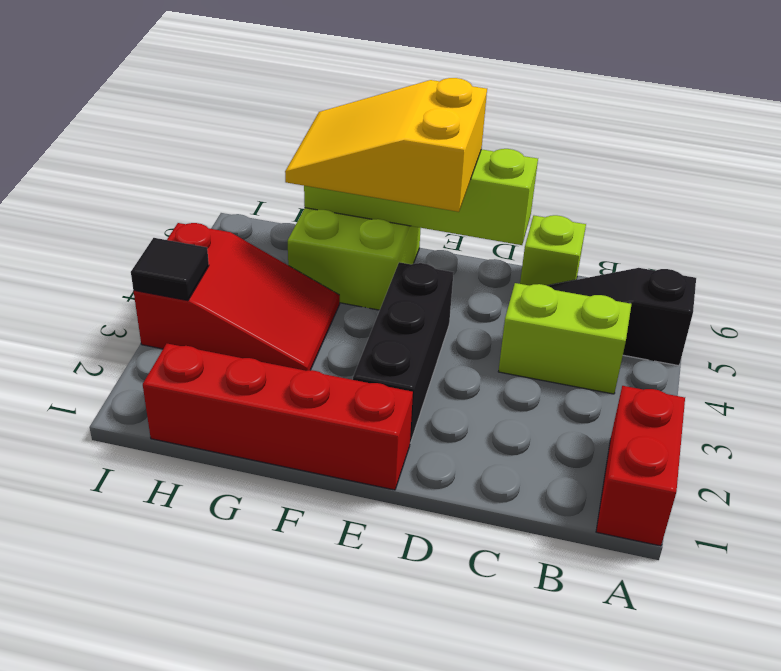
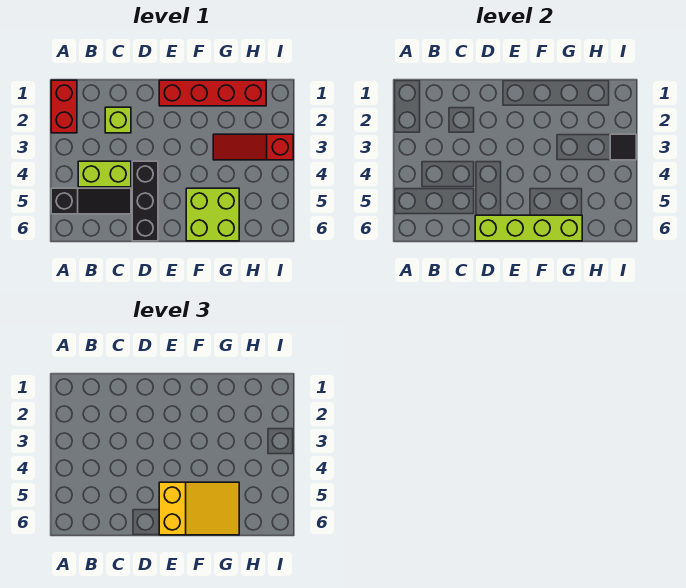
lime 1x1 brick [520,215,586,286] -> lime 1x1 brick moved to [105,107,131,133]
black 1x3 brick [353,262,454,443] -> black 1x3 brick moved to [132,161,158,241]
red 2x3 slope [134,223,340,371] -> red 1x3 slope [213,134,293,160]

